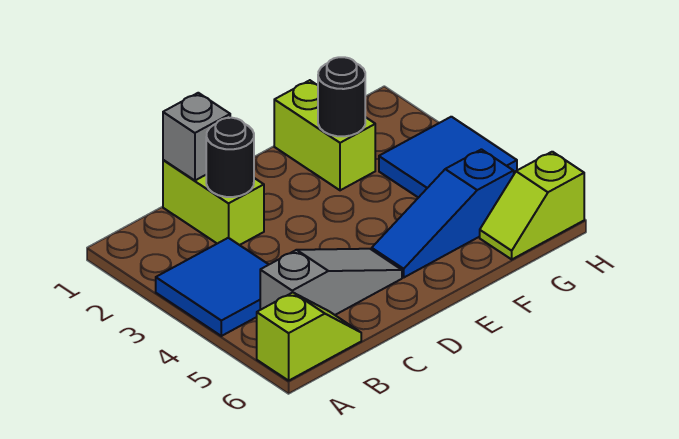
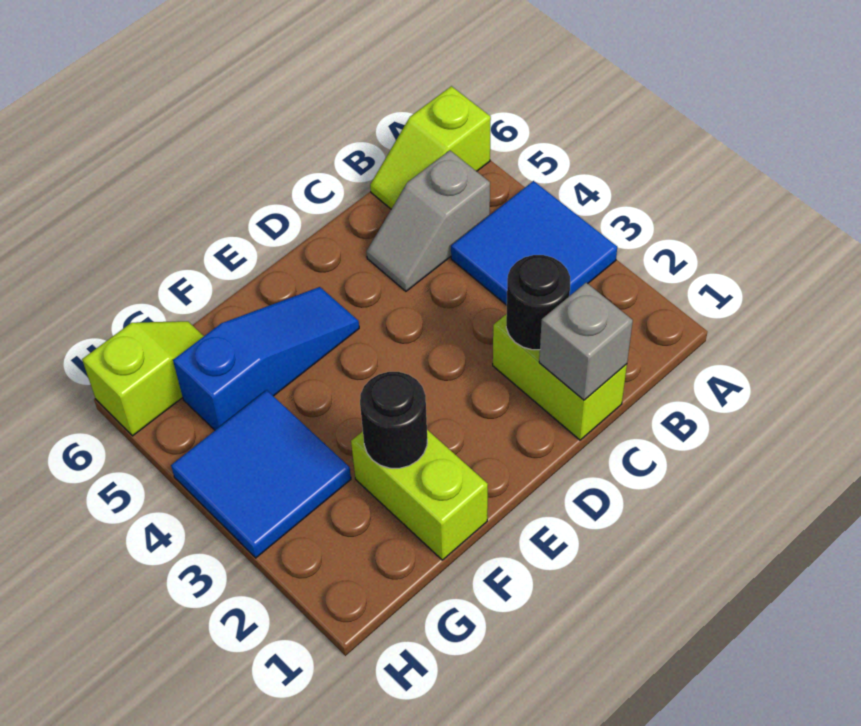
grey 1x3 slope [260,249,402,315] -> grey 1x2 slope [367,151,490,291]

